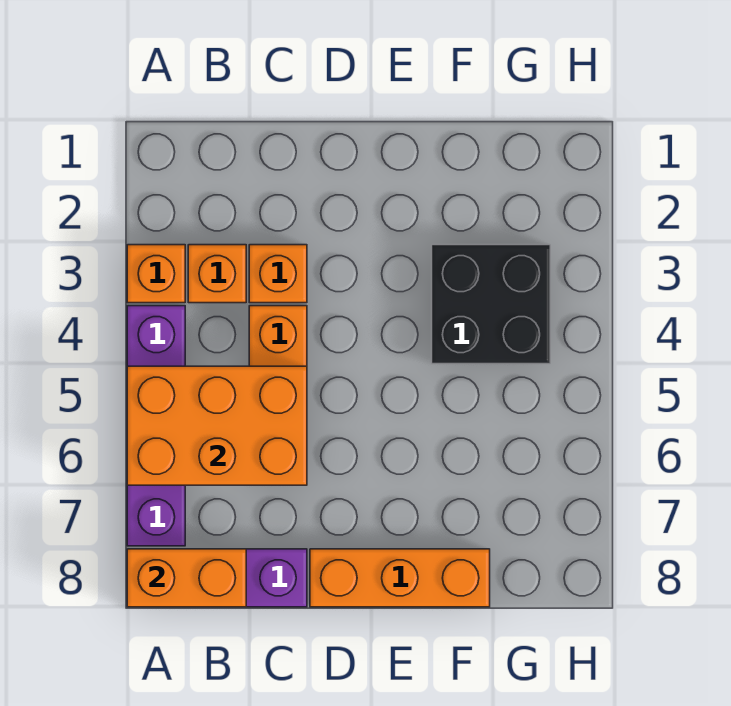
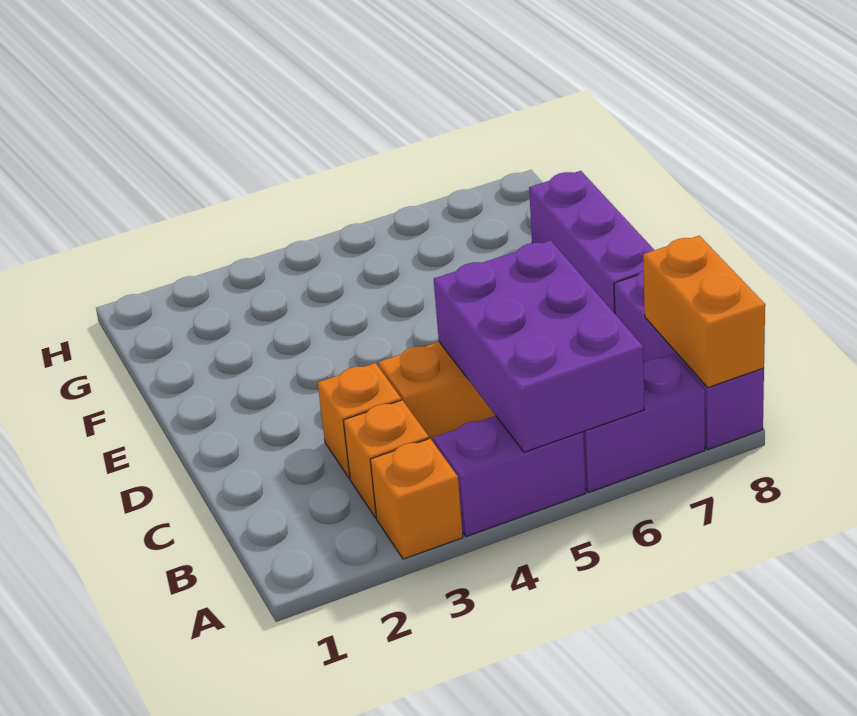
orange 2x3 brick [127,366,307,485] -> purple 2x3 brick [434,240,644,452]
orange 1x3 brick [310,549,490,607] -> purple 1x3 brick [529,171,654,313]
black 2x2 brick [432,245,550,364] -> none

